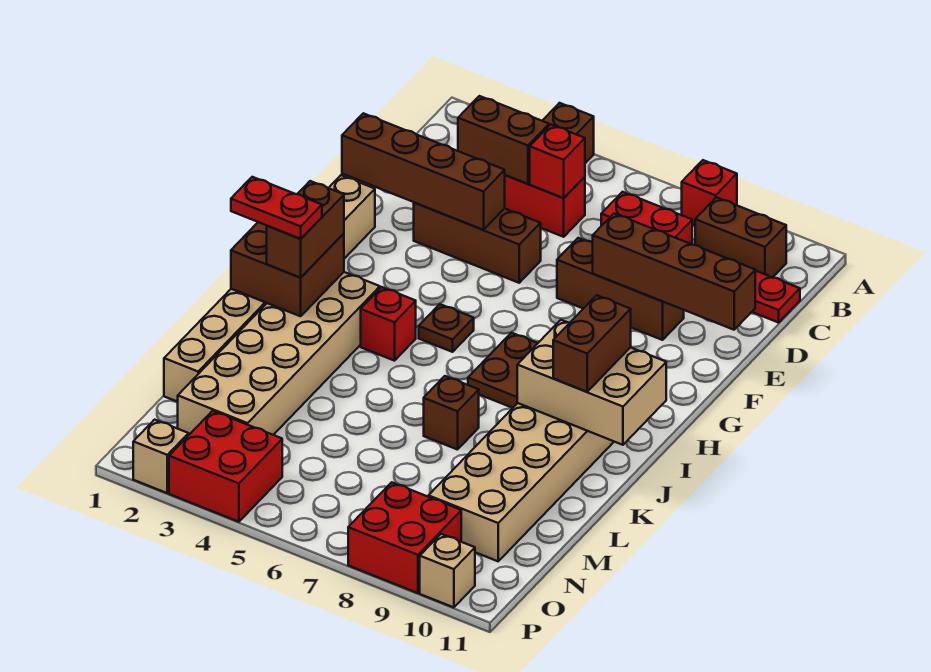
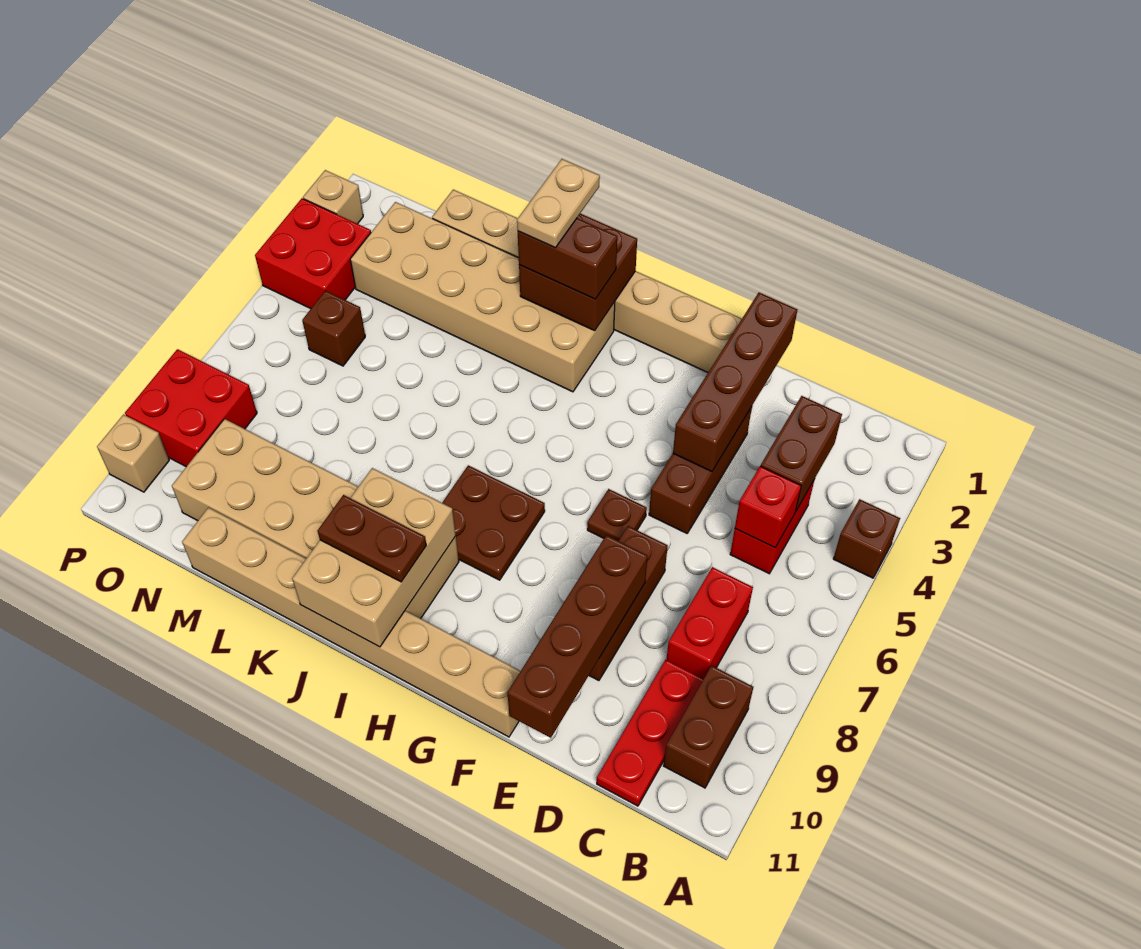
red 1x1 brick [682,160,737,225] -> none
none -> tan 1x8 brick [182,508,520,737]
brown 1x1 plate [419,304,474,352] -> brown 1x1 plate moved to [587,489,647,541]
red 1x1 brick [361,287,416,361] -> none
brown 1x2 brick [553,295,631,392] -> brown 1x2 plate [317,495,426,582]
red 1x2 plate [231,177,322,239] -> tan 1x2 plate [517,159,600,248]
brown 1x1 brick [424,376,479,450] -> brown 1x1 brick moved to [302,291,365,366]

